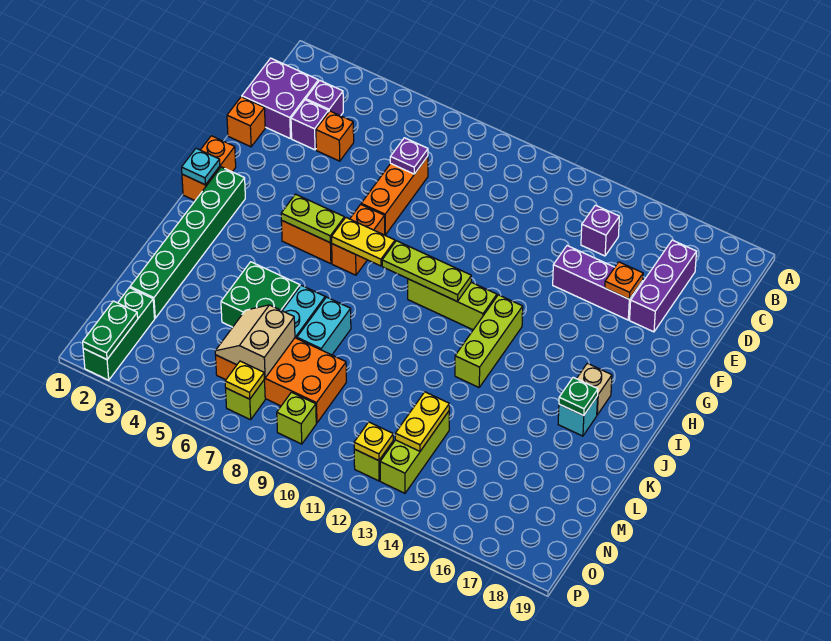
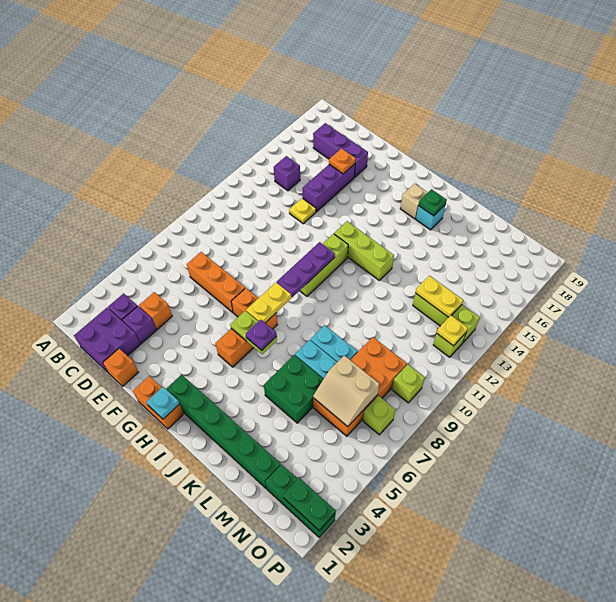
purple 1x1 plate [390,138,428,174] -> purple 1x1 plate moved to [246,320,277,350]
lime 1x2 plate [281,194,344,243] -> lime 1x2 plate turned to [230,311,277,354]
lime 1x3 plate [382,241,471,301] -> purple 1x3 plate [277,242,335,297]
yellow 1x1 plate [225,361,264,399] -> yellow 1x1 plate moved to [289,198,316,224]

